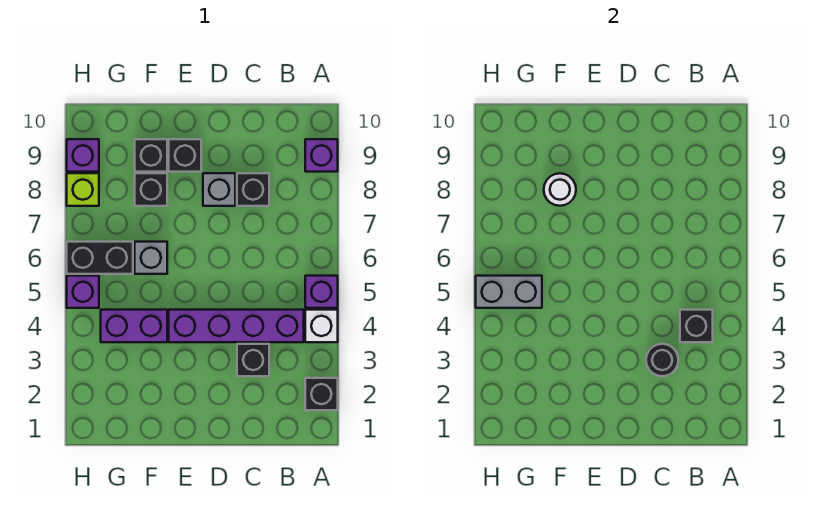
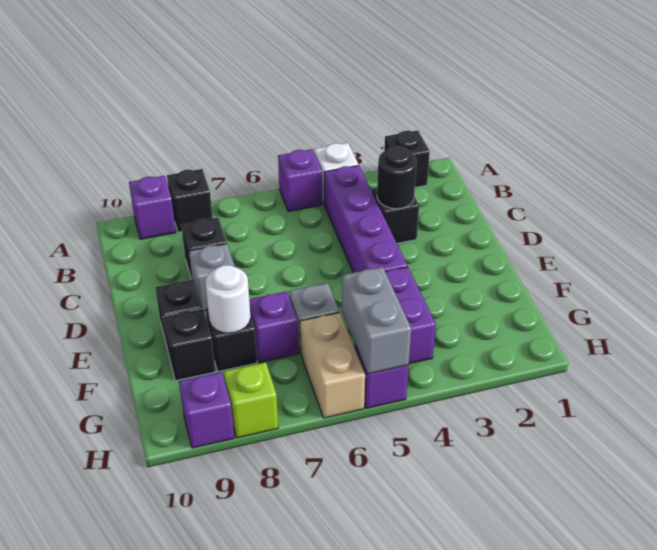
black 1x1 brick [680,310,713,342] -> black 1x1 brick moved to [167,169,213,232]
none -> purple 1x1 brick [249,292,298,363]
black 1x2 brick [67,242,133,274] -> tan 1x2 brick [300,313,365,418]

